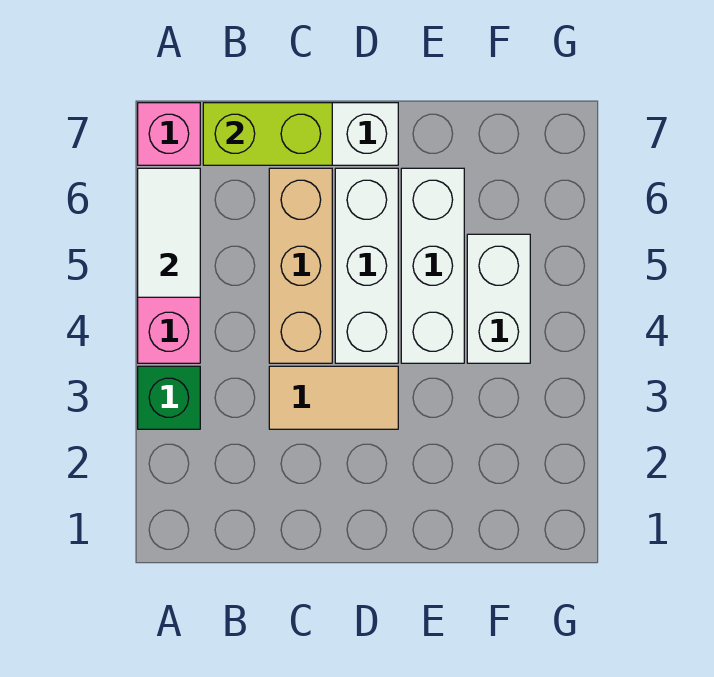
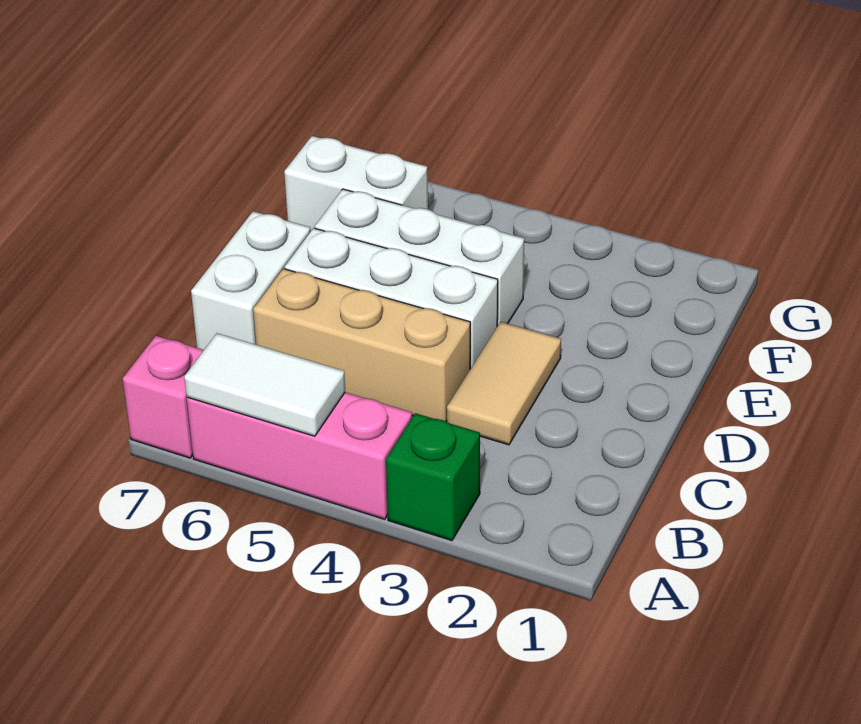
lime 1x2 brick [203,103,332,165] -> none
white 1x2 brick [467,234,530,363] -> white 1x2 brick moved to [284,136,428,230]

